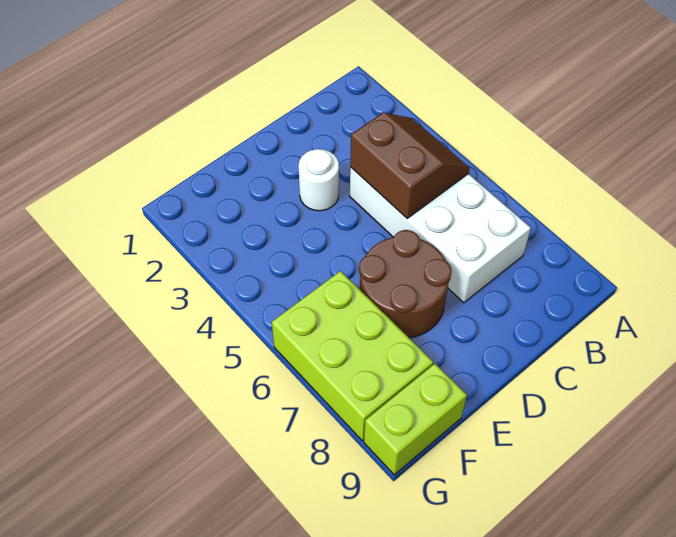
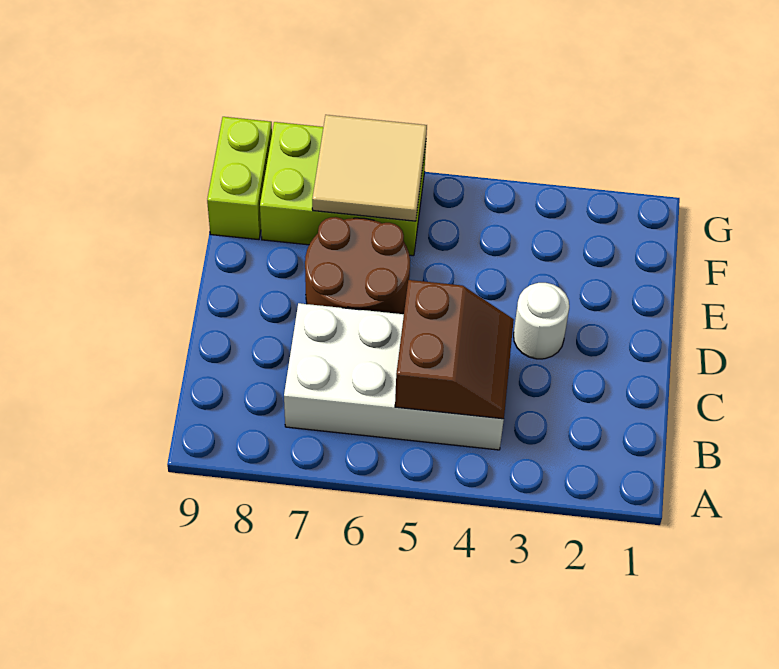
brown 2x2 slope [350,112,470,218] -> brown 2x2 slope turned to [395,280,514,419]
none -> tan 2x2 tile [312,115,427,221]

